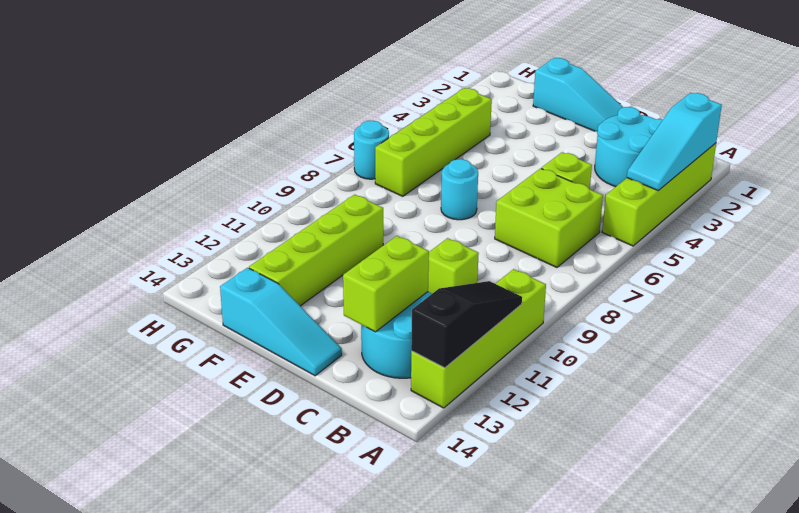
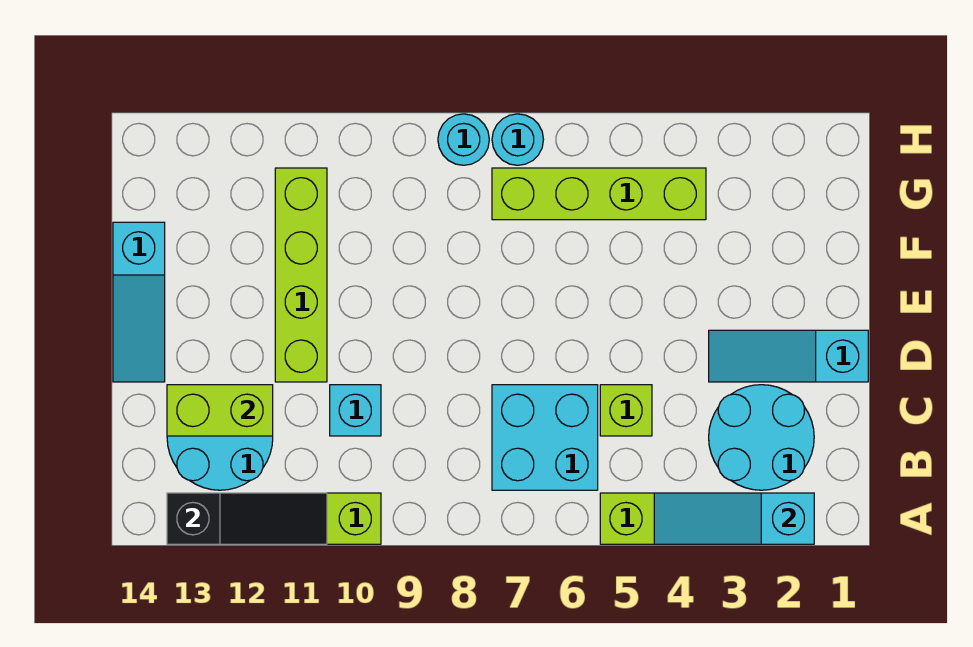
lime 2x2 brick [495,168,603,267] -> cyan 2x2 brick [492,385,598,490]
lime 1x1 brick [428,238,479,294] -> cyan 1x1 brick [330,385,381,436]
cyan 1x3 slope [533,58,623,132] -> cyan 1x3 slope turned to [709,330,868,382]
cyan 1x1 round brick [441,159,478,220] -> cyan 1x1 round brick moved to [438,114,489,165]
lime 1x4 brick [249,194,383,306] -> lime 1x4 brick turned to [275,168,327,382]

